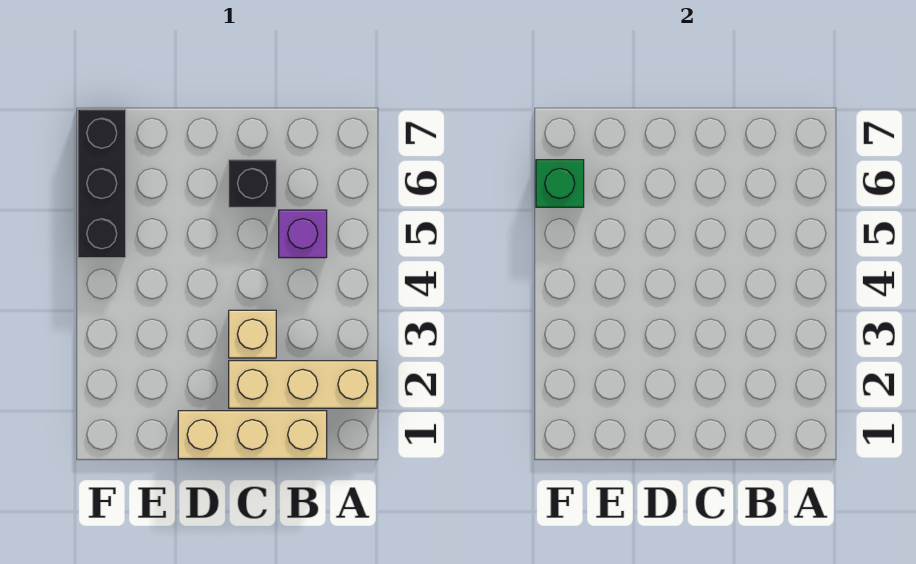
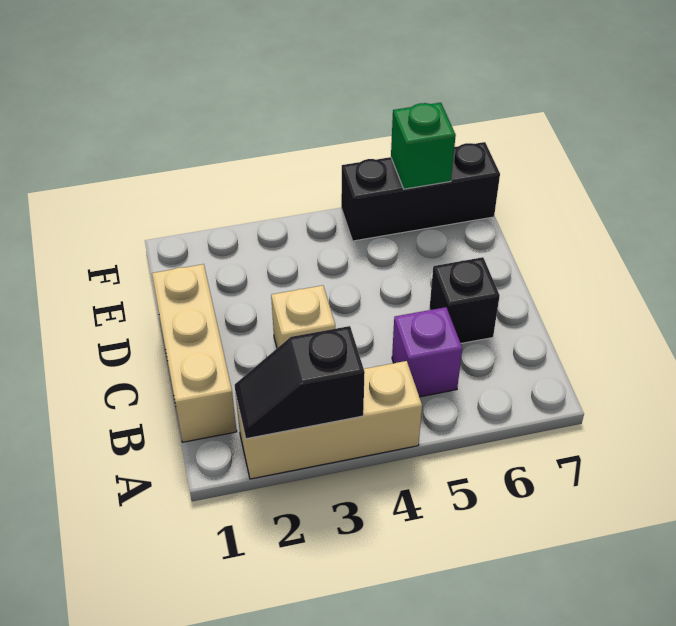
tan 1x3 brick [229,361,377,408] -> tan 1x3 brick turned to [236,361,422,479]
none -> black 1x2 slope [235,326,365,439]

